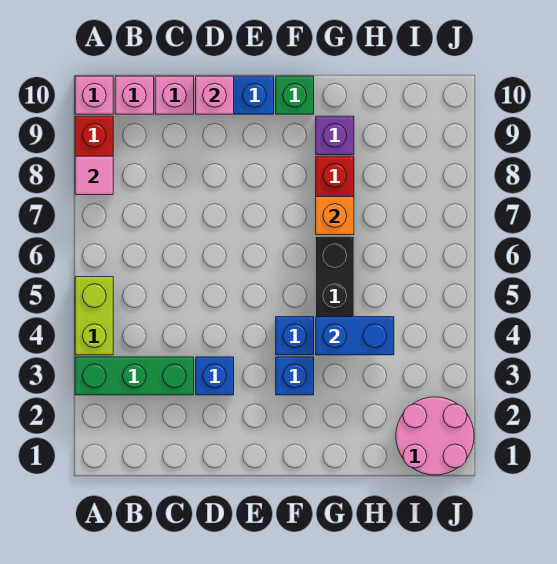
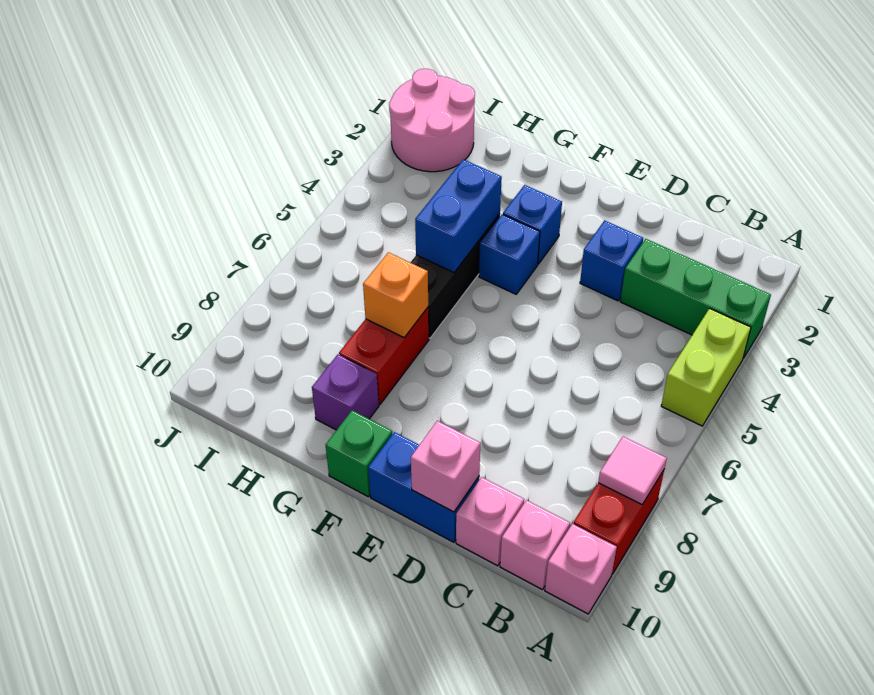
blue 1x2 brick [316,317,394,355] -> blue 1x2 brick turned to [415,159,502,272]

